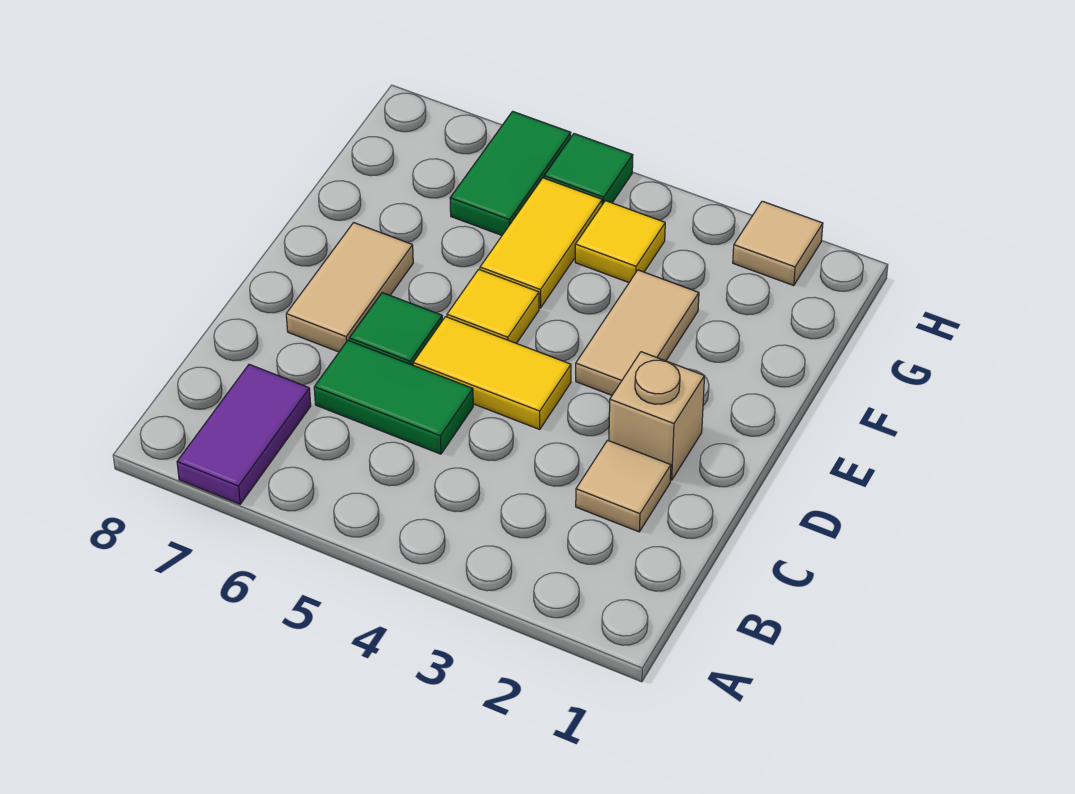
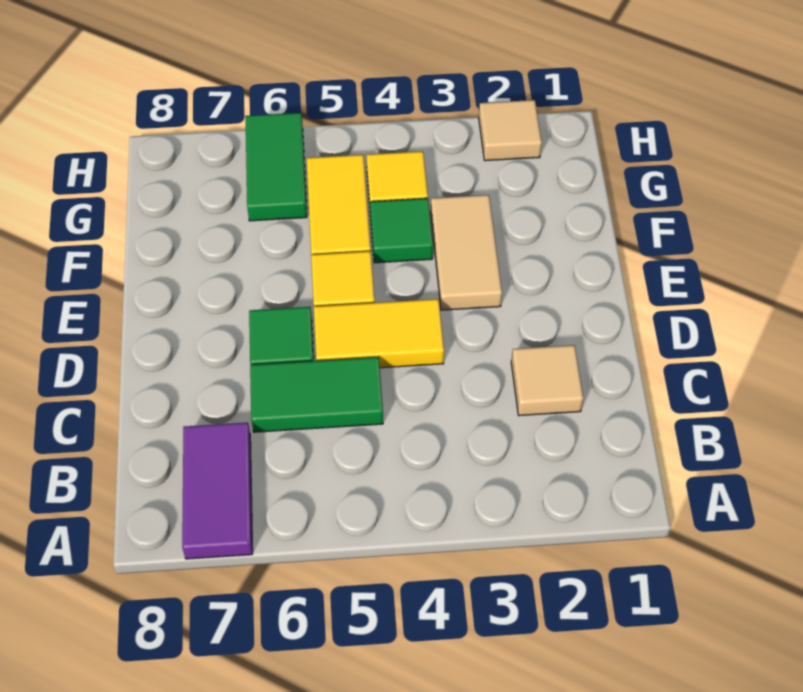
tan 1x1 brick [609,352,705,480] -> none
tan 1x2 tile [286,223,413,352] -> none
green 1x1 tile [544,134,633,205] -> green 1x1 tile moved to [370,198,433,263]

